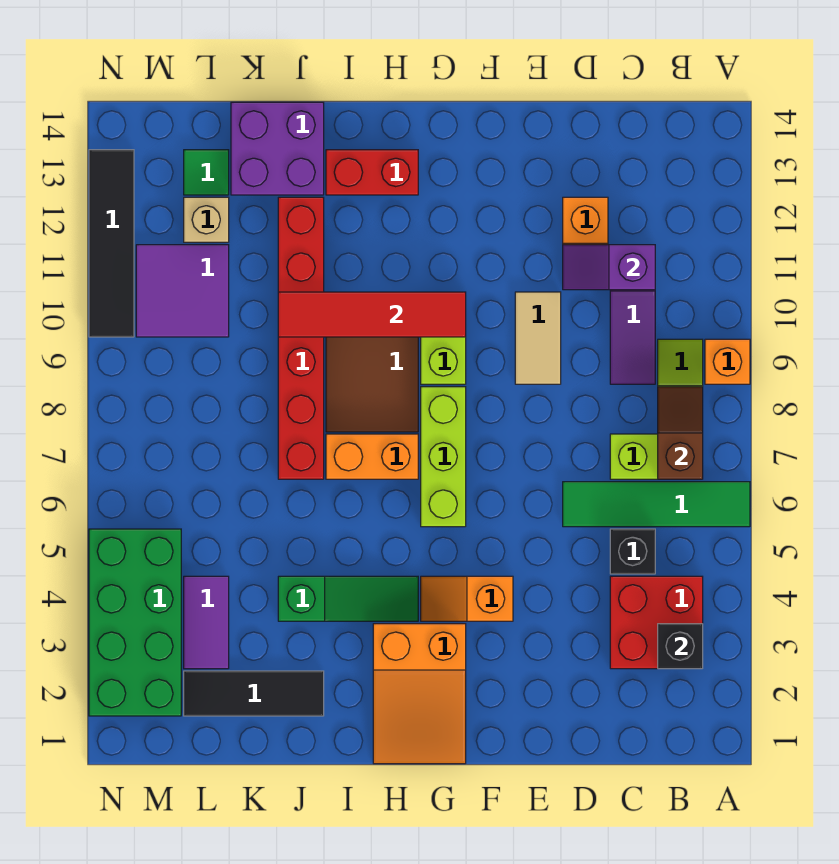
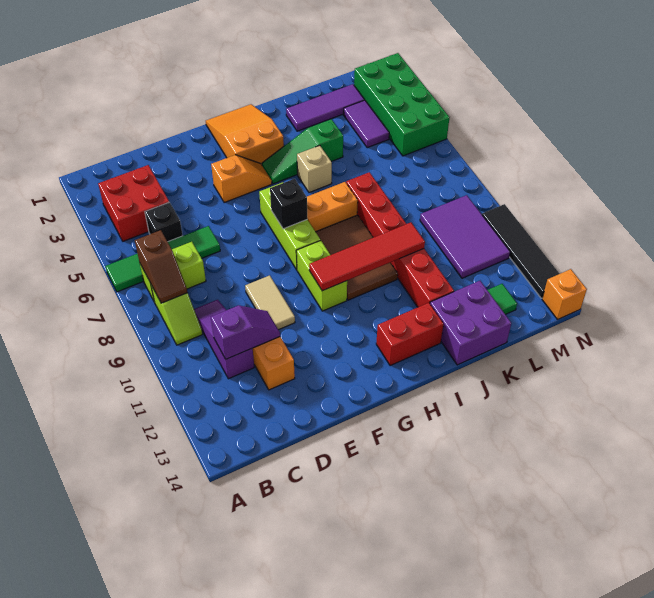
orange 1x1 brick [705,339,750,384] -> orange 1x1 brick moved to [542,269,587,319]
black 1x1 brick [658,624,703,669] -> black 1x1 brick moved to [270,179,307,229]
black 1x3 tile [184,671,324,716] -> purple 1x3 tile [286,84,365,131]
purple 2x2 tile [136,245,229,337] -> purple 2x3 tile [420,195,510,278]
tan 1x1 brick [184,197,229,242] -> tan 1x1 brick moved to [297,145,332,193]

